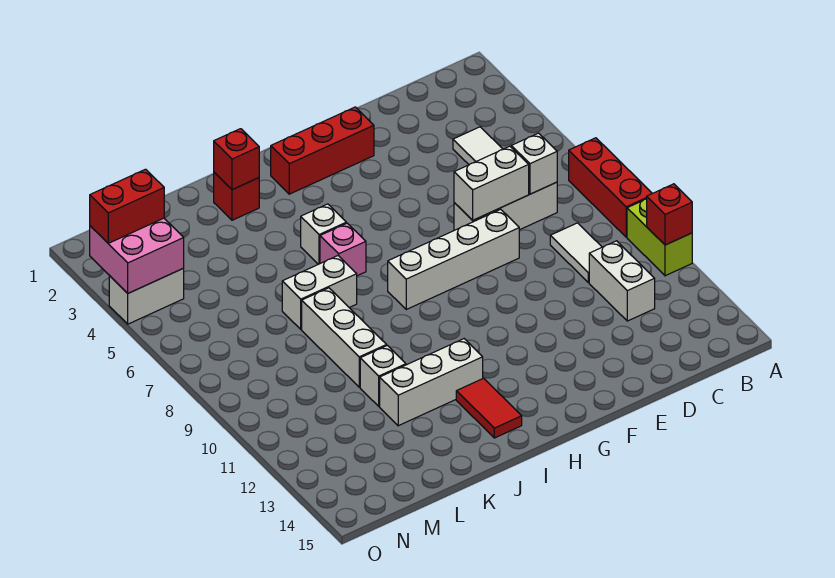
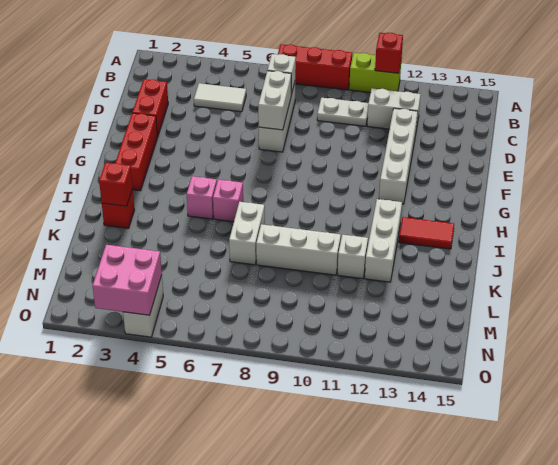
white 1x2 tile [550,223,602,283] -> white 1x2 plate [317,98,368,126]
white 1x4 brick [388,209,519,309] -> white 1x4 brick moved to [379,108,418,204]
white 1x1 brick [301,204,346,264] -> pink 1x1 brick [187,176,217,219]
red 1x2 brick [90,169,164,243] -> red 1x2 brick moved to [132,79,168,137]

